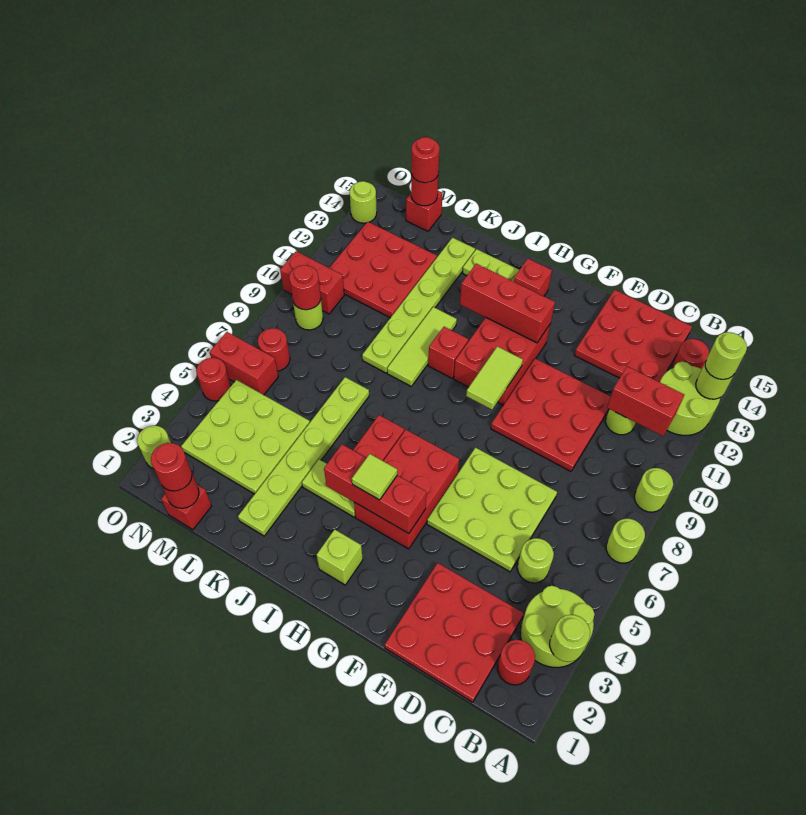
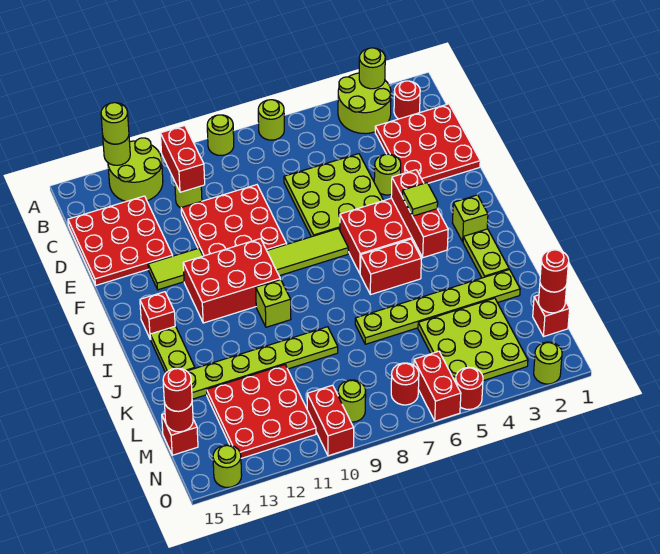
red 1x1 round brick [672,339,709,369] -> none
lime 1x1 round brick [517,538,554,583] -> lime 1x1 round brick moved to [374,154,401,195]
lime 1x2 tile [466,346,523,410] -> lime 1x2 tile moved to [148,248,203,290]
red 1x3 brick [460,264,555,343] -> none
lime 1x2 plate [302,460,355,517] -> lime 1x2 plate moved to [463,229,509,278]
red 1x1 brick [428,327,468,378] -> lime 1x1 brick [256,279,291,327]
lime 1x3 tile [387,307,457,386] -> lime 1x3 tile moved to [267,229,348,276]
red 1x1 round brick [289,265,321,310] -> none

